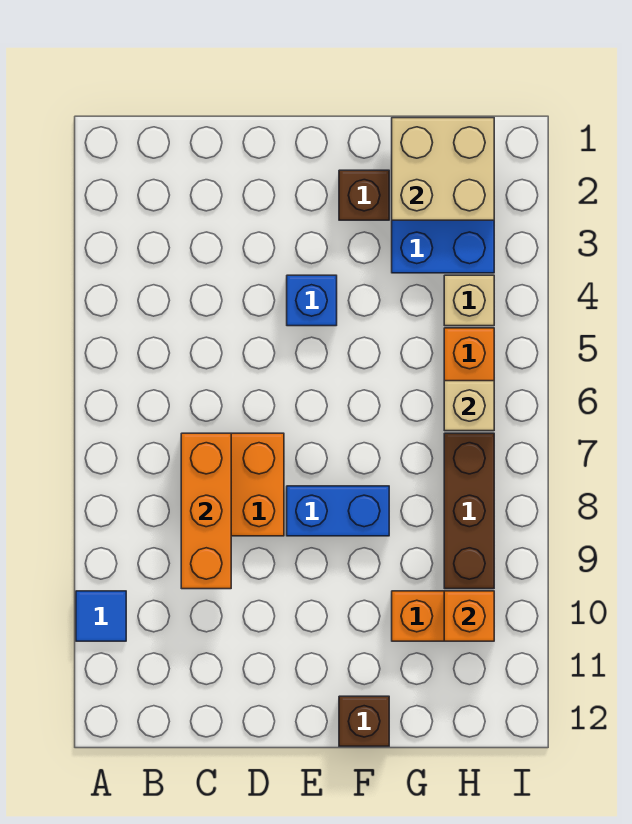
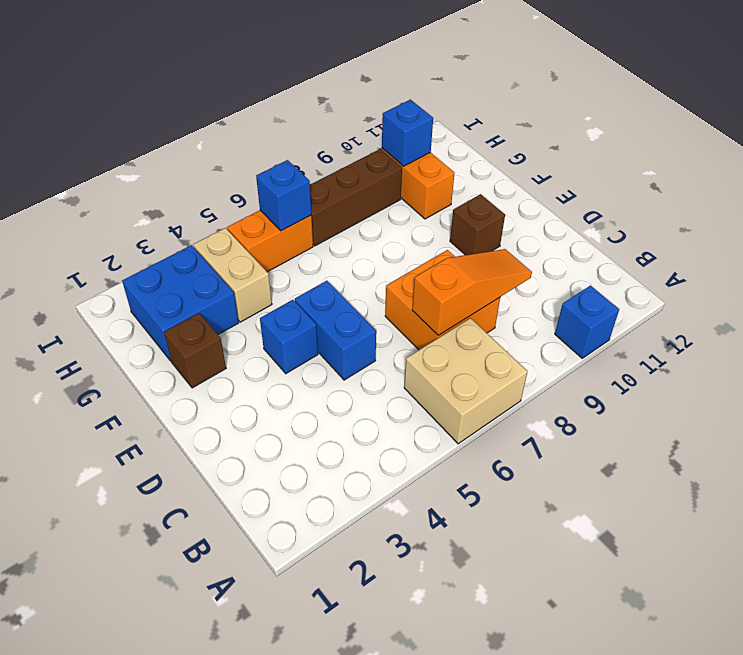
blue 1x1 tile [76,591,126,641] -> blue 1x1 brick [555,286,619,358]
orange 1x3 brick [181,433,231,589] -> orange 1x3 slope [412,249,532,335]
blue 1x2 brick [287,486,389,536] -> blue 1x2 brick moved to [295,281,376,380]
brown 1x1 brick [339,696,389,746] -> brown 1x1 brick moved to [450,194,505,255]
tan 2x2 brick [392,118,494,220] -> tan 2x2 brick moved to [404,318,528,444]
tan 1x1 brick [444,275,494,326] -> tan 1x2 brick [193,228,272,322]
tan 1x1 brick [444,381,494,431] -> blue 1x1 brick [256,160,311,231]
orange 1x1 brick [444,591,494,641] -> blue 1x1 brick [382,100,433,166]

